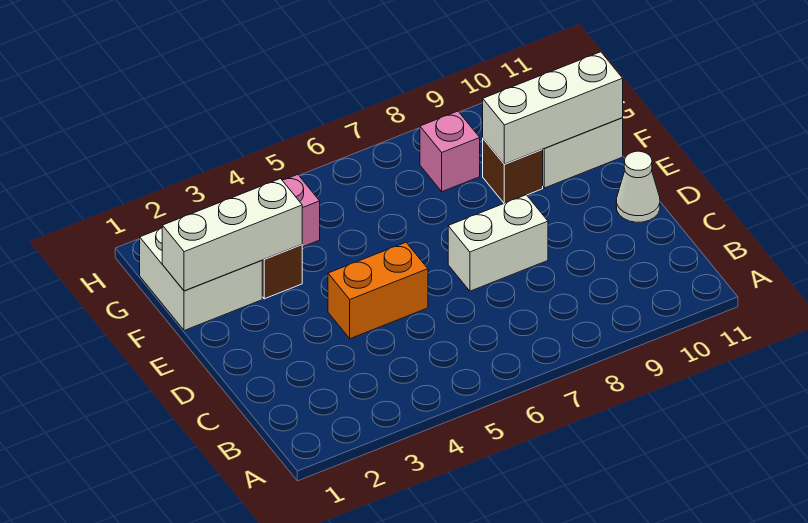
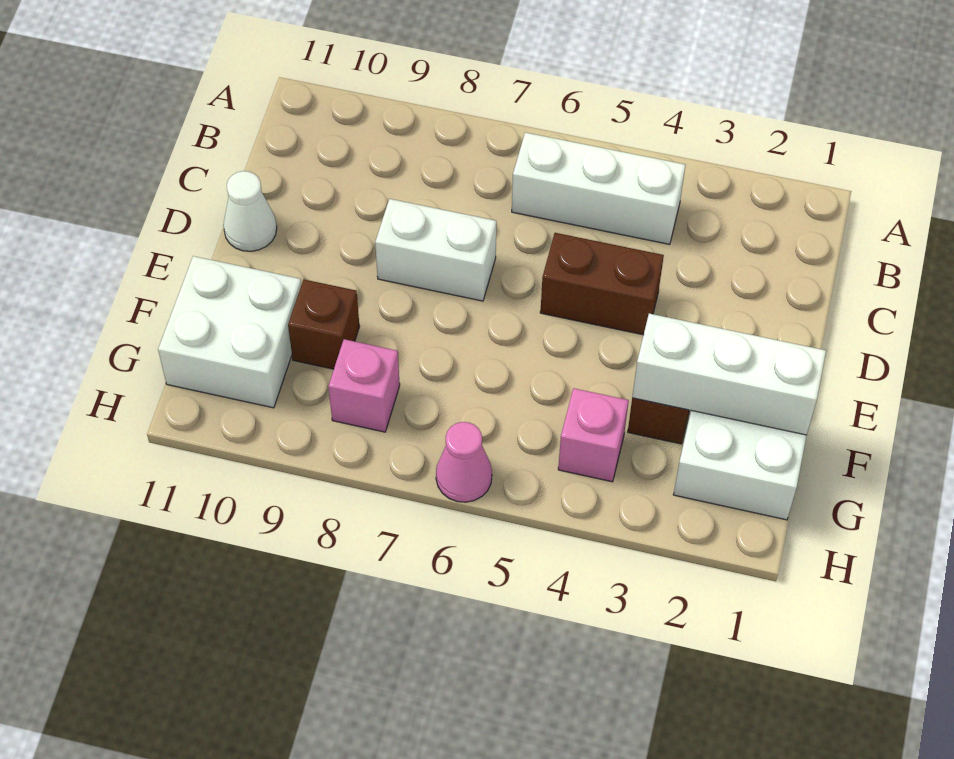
orange 1x2 brick [328,242,428,339] -> brown 1x2 brick [540,233,664,335]
white 1x3 brick [483,52,623,164] -> white 1x3 brick moved to [512,132,685,244]
none -> pink 1x1 cone [436,422,492,502]

